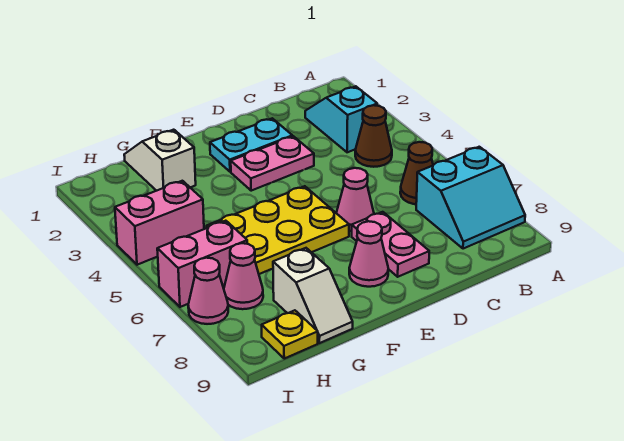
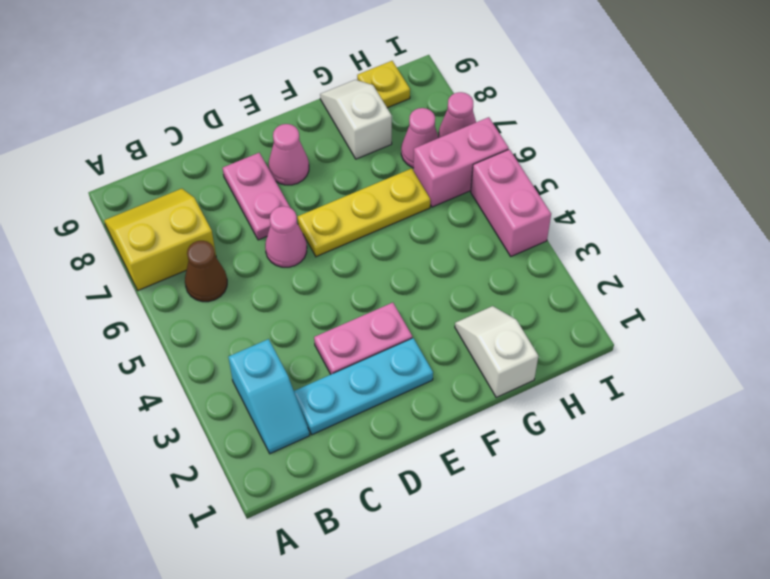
cyan 2x2 slope [416,147,525,249] -> yellow 2x2 slope [104,189,216,290]
brown 1x1 cone [355,105,392,167] -> none
cyan 1x2 plate [210,118,292,172] -> cyan 1x3 plate [294,338,433,435]
yellow 2x3 plate [207,186,349,274] -> yellow 1x3 plate [298,168,430,257]
white 1x2 slope [124,130,196,191] -> white 1x2 slope turned to [455,306,538,397]
pink 1x2 brick [115,181,204,265] -> pink 1x2 brick turned to [471,149,551,256]

